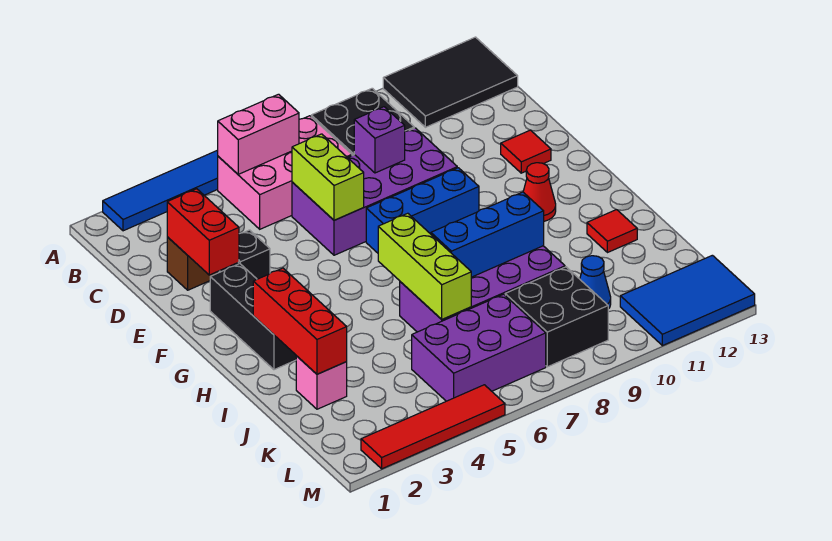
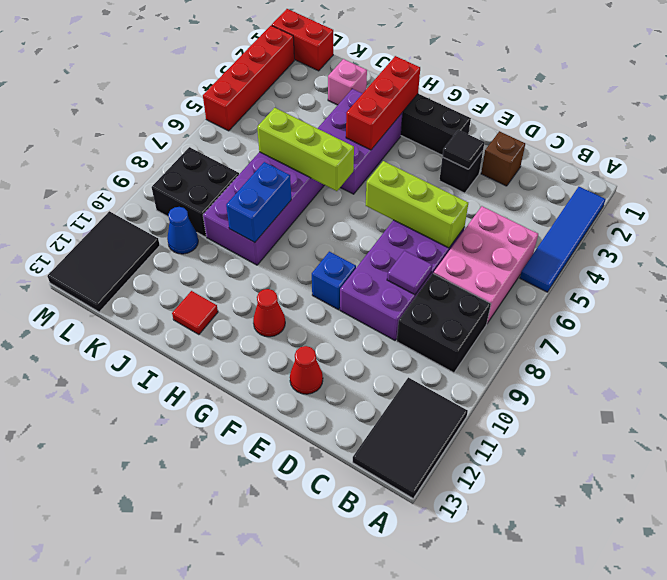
pink 1x2 brick [218,94,299,174] -> none
red 1x2 brick [167,189,239,275] -> red 1x2 brick moved to [272,9,333,71]
lime 1x2 brick [292,134,364,220] -> lime 1x3 brick [366,161,468,248]
purple 1x1 brick [354,107,405,173] -> purple 1x1 tile [387,251,432,295]
none -> black 1x1 tile [442,130,484,169]
red 1x1 tile [501,130,551,173] -> red 1x1 cone [290,346,323,394]
blue 1x3 brick [366,168,479,253] -> blue 1x1 brick [312,252,356,310]
red 1x3 brick [253,268,347,374] -> red 1x3 brick turned to [346,56,420,150]
blue 1x3 brick [431,192,544,277] -> blue 1x2 brick [226,162,291,243]
purple 2x3 brick [412,294,546,401] -> purple 2x3 brick moved to [318,89,402,194]
blue 2x3 tile [620,255,755,346] -> black 2x3 tile [47,211,160,312]
red 1x4 tile [361,385,505,469] -> red 1x4 brick [203,25,294,131]

